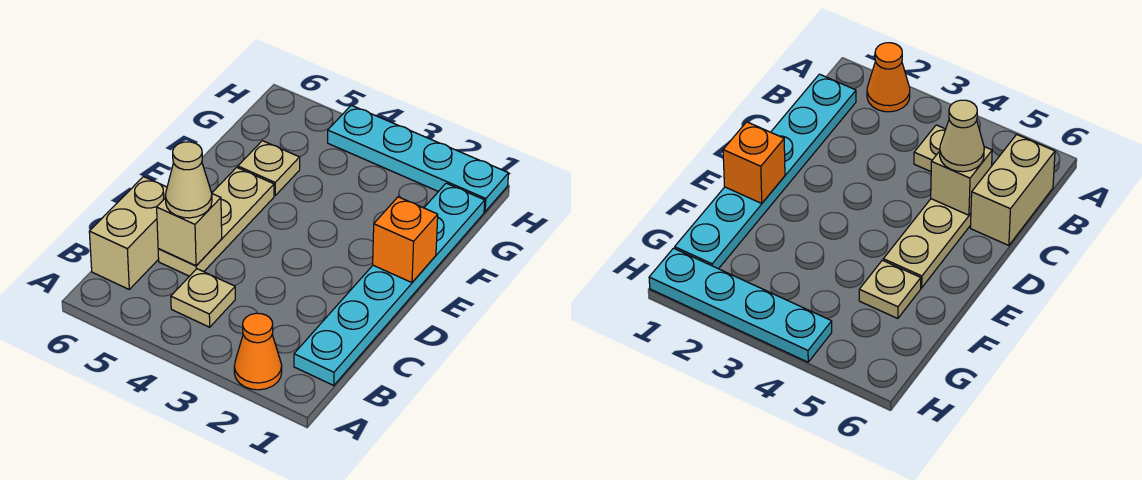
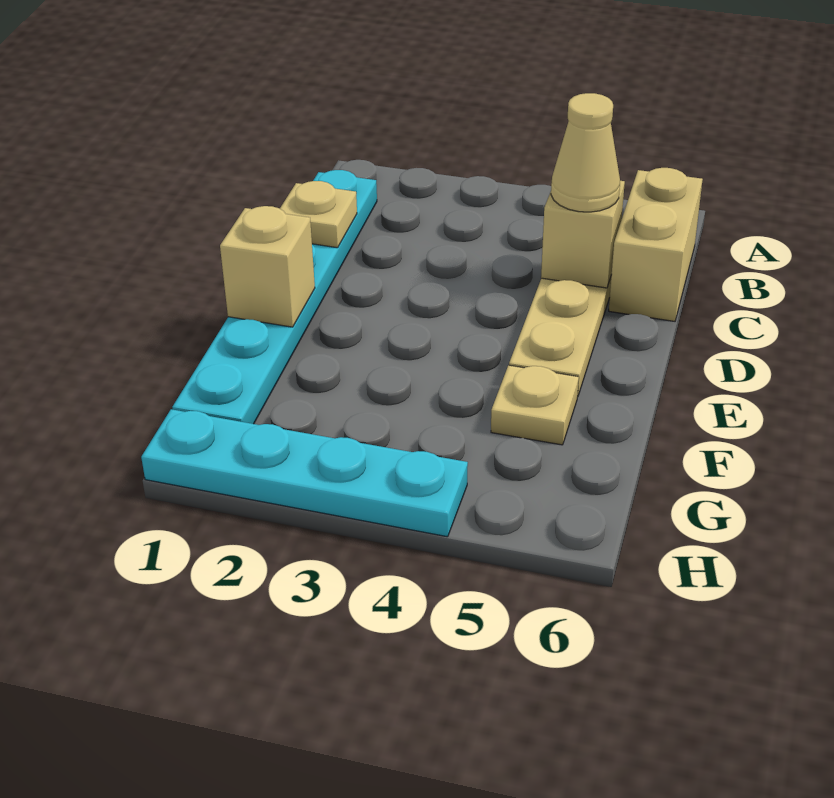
orange 1x1 cone [234,313,282,390] -> none
tan 1x1 plate [171,269,235,327] -> tan 1x1 plate moved to [280,181,357,248]
orange 1x1 brick [373,197,438,283] -> tan 1x1 brick [220,206,315,327]

